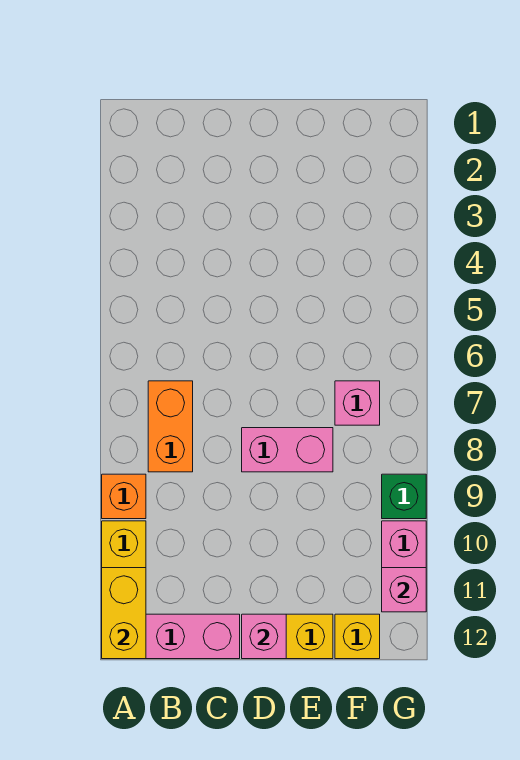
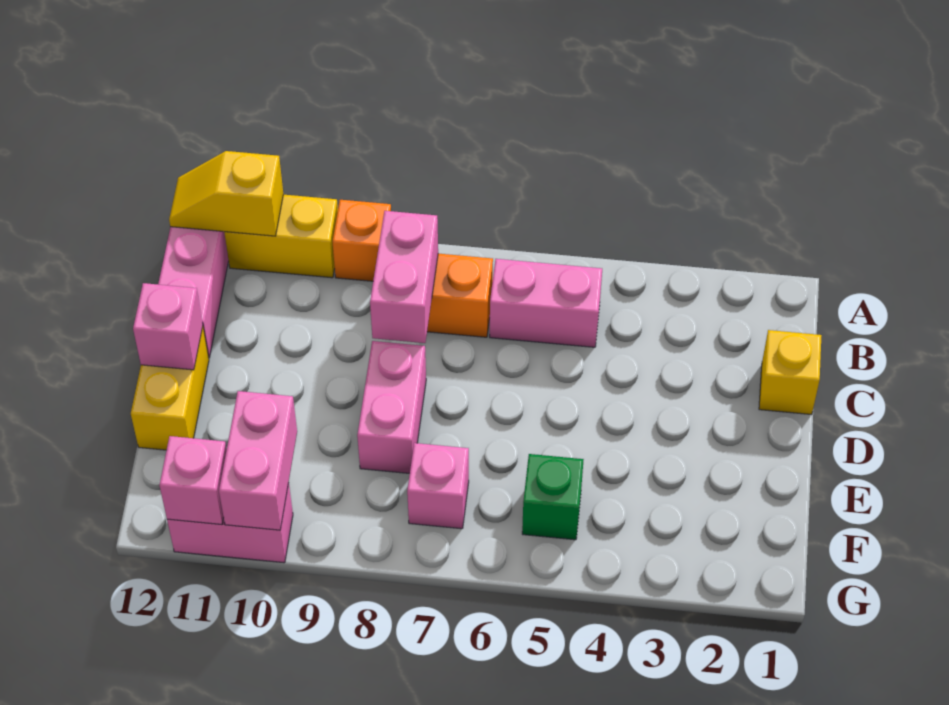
yellow 1x2 brick [102,568,146,659] -> yellow 1x2 slope [169,151,283,236]
none -> pink 1x2 brick [490,259,602,347]
none -> pink 1x2 brick [370,211,438,343]
none -> pink 1x2 brick [219,391,297,530]
yellow 1x1 brick [335,614,380,659] -> yellow 1x1 brick moved to [759,330,822,415]
green 1x1 brick [382,474,426,519] -> green 1x1 brick moved to [522,454,584,540]

